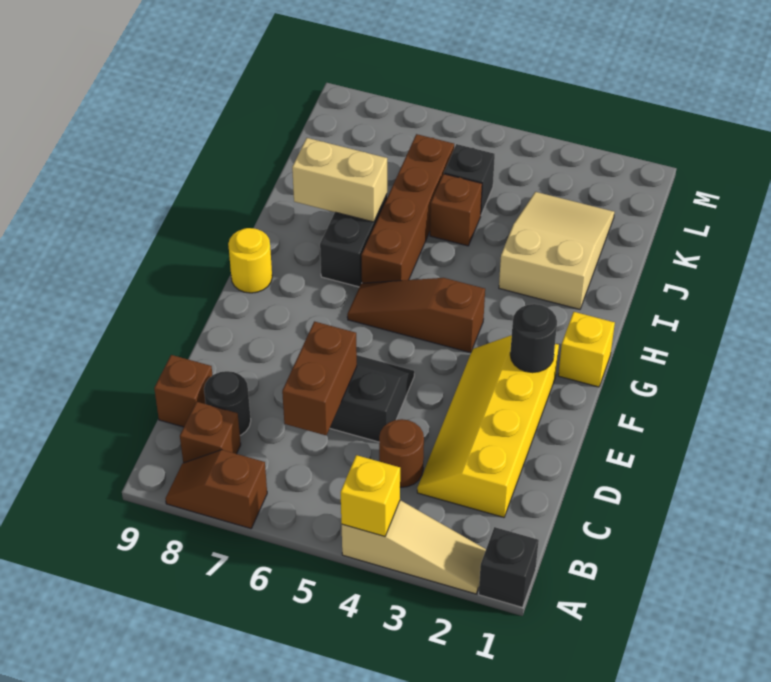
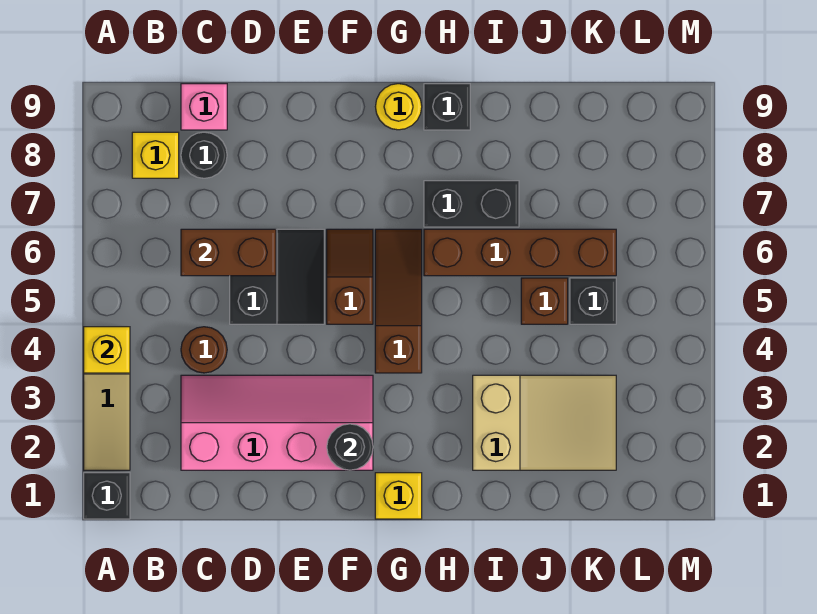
brown 1x2 slope [165,450,267,529] -> brown 1x2 slope moved to [327,229,373,324]
brown 1x1 brick [180,402,241,463] -> yellow 1x1 brick [132,132,179,178]
yellow 2x4 slope [417,335,559,517] -> pink 2x4 slope [181,375,373,470]
brown 1x1 brick [154,355,213,427] -> pink 1x1 brick [181,84,227,130]
none -> black 1x1 brick [424,84,470,130]
tan 1x2 brick [292,138,387,222] -> none

